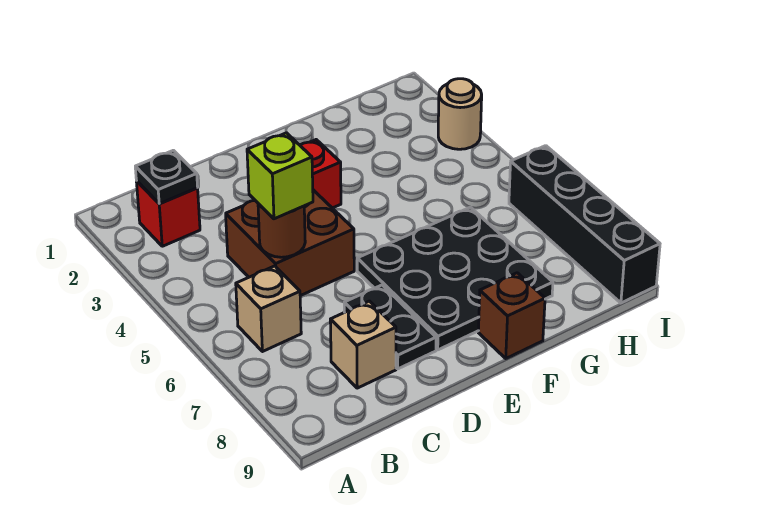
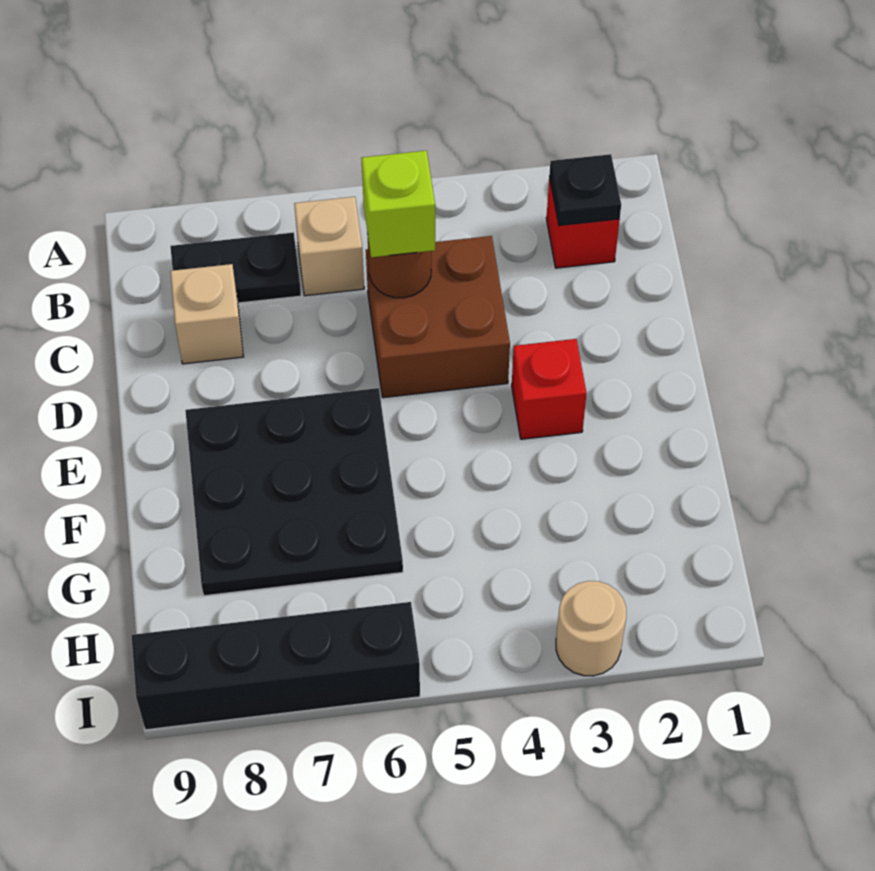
black 1x2 plate [344,285,436,369] -> black 1x2 plate moved to [170,232,301,303]
brown 1x1 brick [478,273,545,358] -> none

